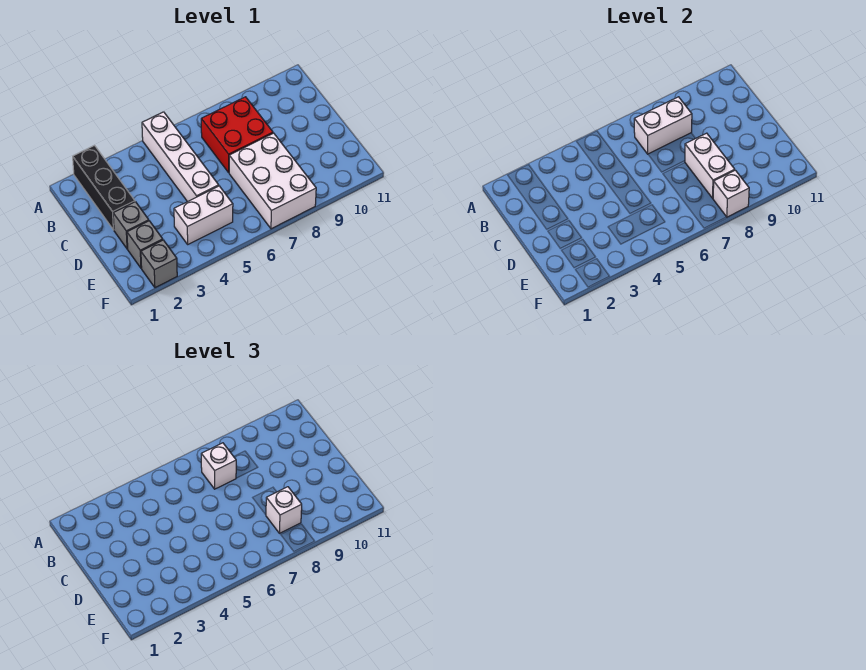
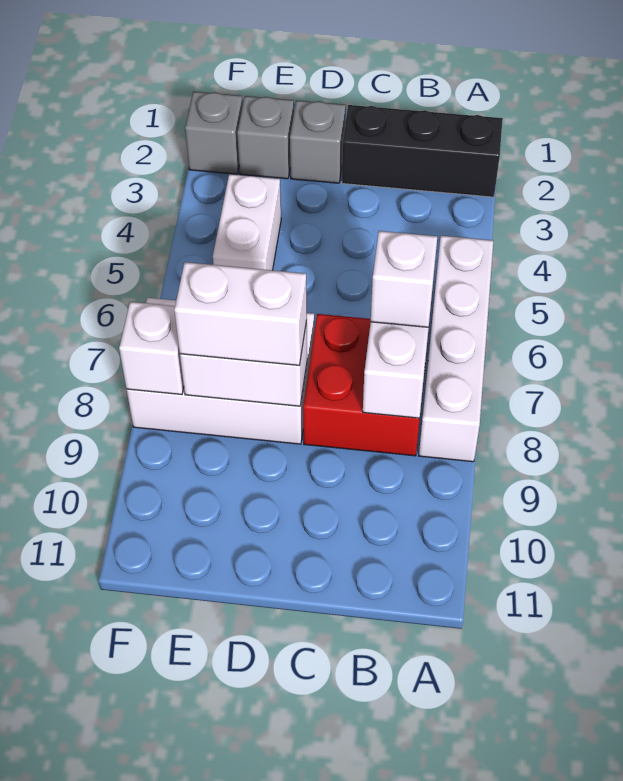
white 1x4 brick [142,112,219,202] -> white 1x4 brick turned to [419,236,493,462]
white 1x1 brick [266,487,302,533] -> white 1x2 brick [174,262,307,366]

